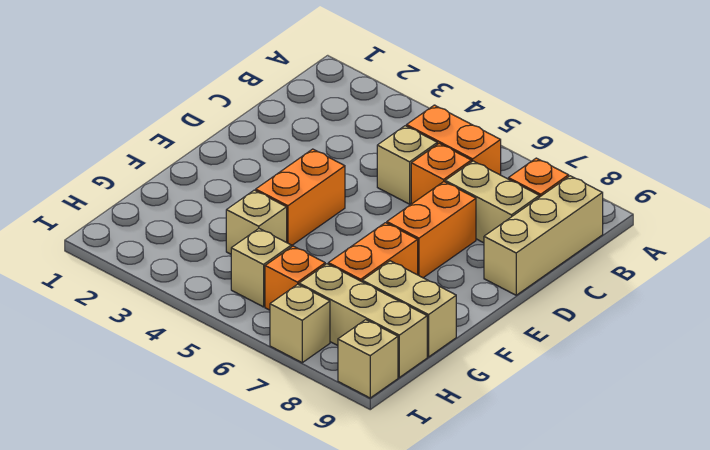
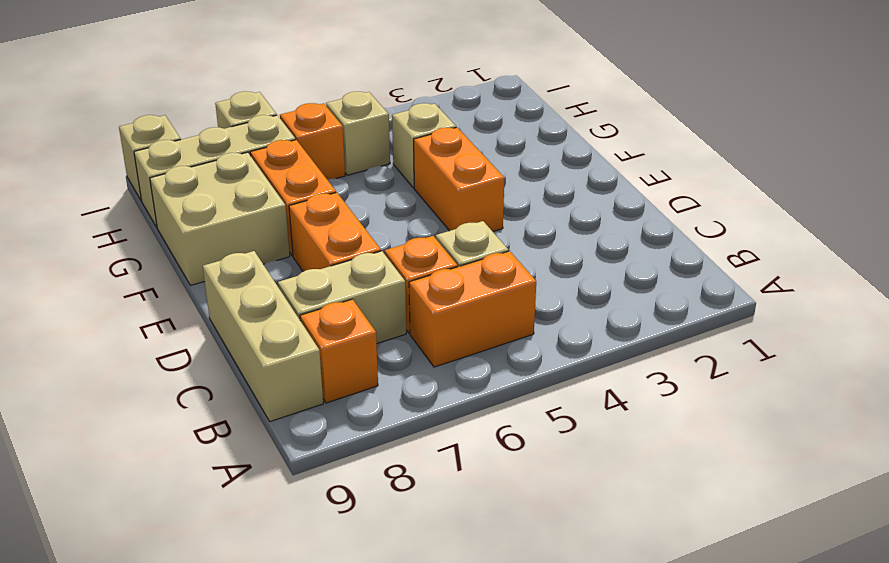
tan 1x2 brick [362,261,456,357] -> tan 2x2 brick [150,152,290,285]

